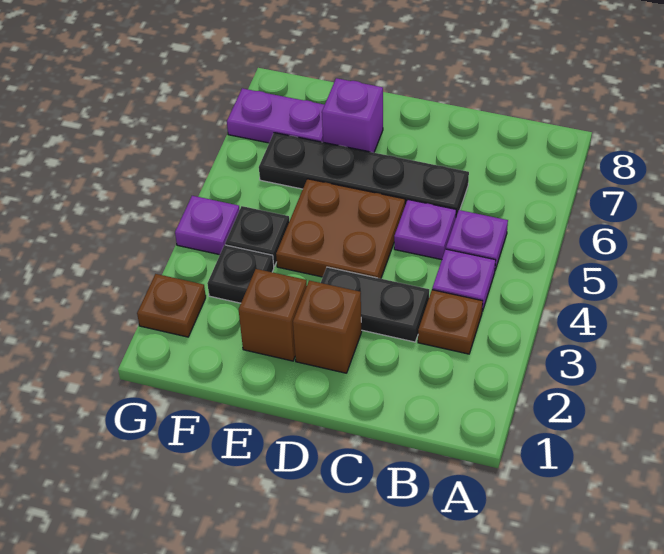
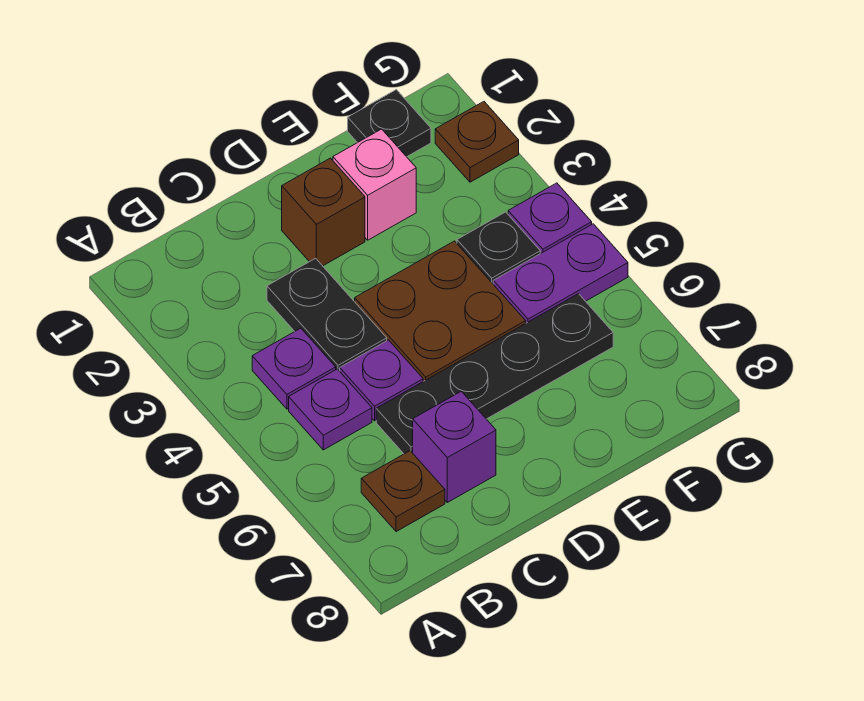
brown 1x1 plate [418,290,483,354] -> brown 1x1 plate moved to [361,451,445,532]
black 1x2 plate [321,267,429,342] -> black 1x2 plate turned to [267,258,387,371]
brown 1x1 brick [239,269,307,361] -> pink 1x1 brick [333,129,416,240]
purple 1x1 brick [322,78,383,153] -> purple 1x1 brick moved to [413,391,496,502]
black 1x1 plate [207,245,274,303] -> black 1x1 plate moved to [348,90,431,157]
purple 1x2 plate [227,88,324,143] -> purple 1x2 plate moved to [493,224,628,323]

